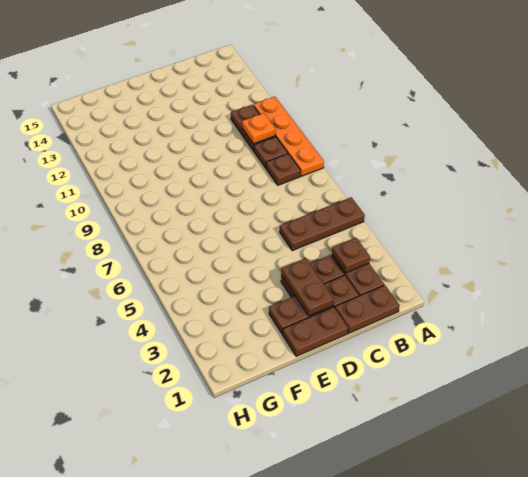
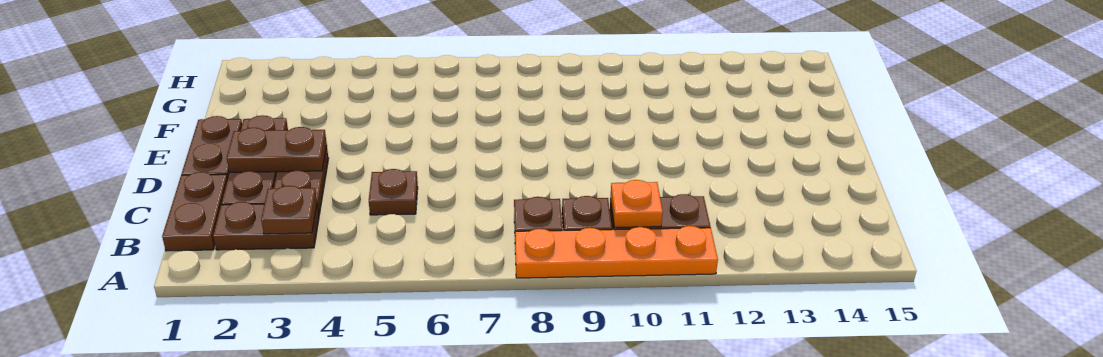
brown 1x3 plate [280,197,365,251] -> brown 1x1 plate [369,169,418,215]

